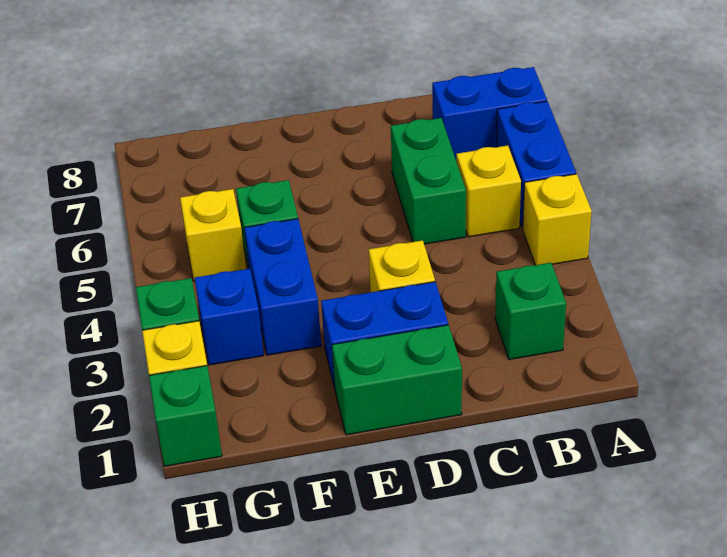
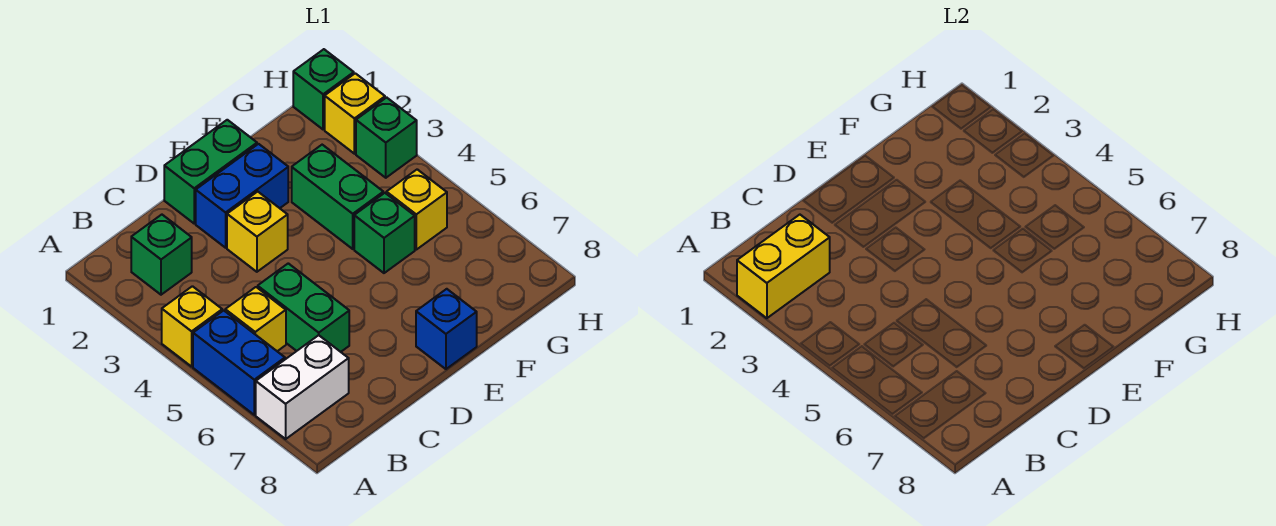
none -> yellow 1x2 brick [737,215,830,318]
blue 1x2 brick [432,67,547,159] -> white 1x2 brick [256,335,349,439]
blue 1x2 brick [244,219,321,355] -> green 1x2 brick [292,145,383,249]
blue 1x1 brick [195,268,264,365] -> blue 1x1 brick moved to [416,289,477,369]

